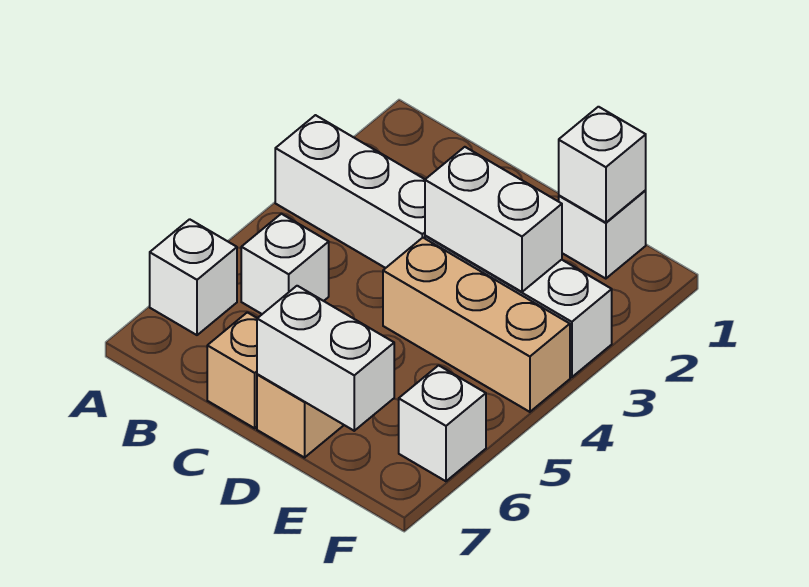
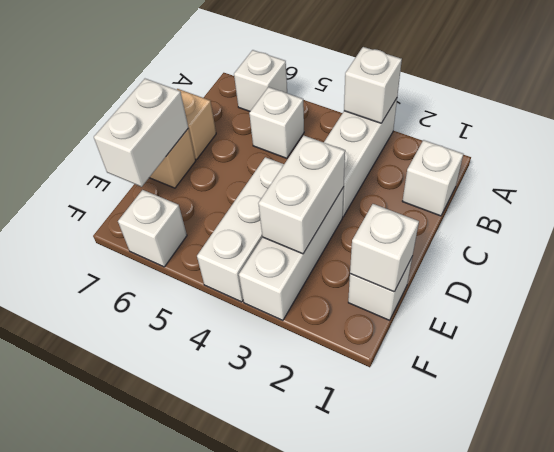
none -> white 1x1 brick [344,47,402,123]
none -> white 1x1 brick [402,140,463,216]
tan 1x3 brick [383,238,570,412] -> white 1x3 brick [197,157,284,302]

